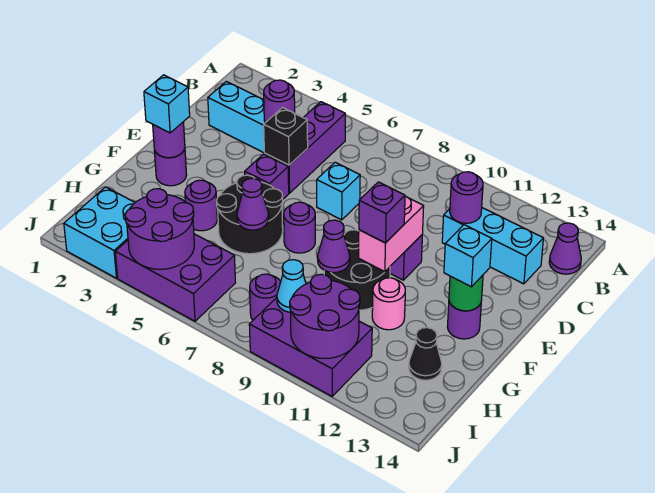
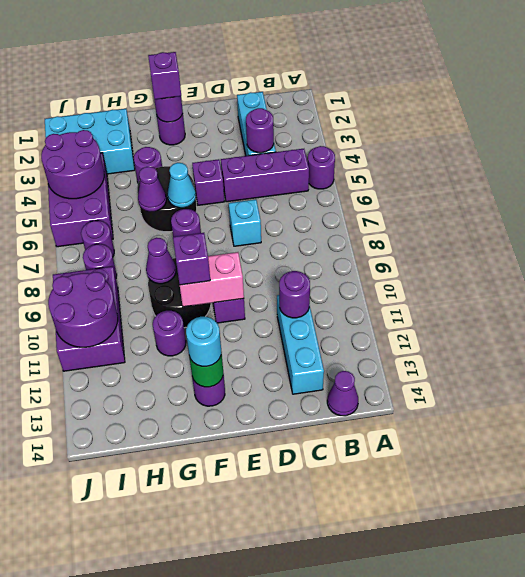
none -> purple 1x1 round brick [308,146,335,189]
black 1x1 brick [264,108,308,165] -> none
cyan 1x1 brick [144,75,190,133] -> purple 1x1 brick [148,52,181,100]
cyan 1x1 brick [444,225,492,287] -> cyan 1x1 round brick [186,317,221,366]
pink 1x1 round brick [372,278,405,330] -> purple 1x1 round brick [153,311,186,356]
black 1x1 cone [409,328,442,380] -> none
cyan 2x2 brick [64,187,135,278] -> cyan 2x3 brick [45,109,135,174]
none -> purple 1x1 round brick [81,221,114,256]
cyan 1x1 cone [277,260,306,312] -> cyan 1x1 cone moved to [167,163,196,208]

